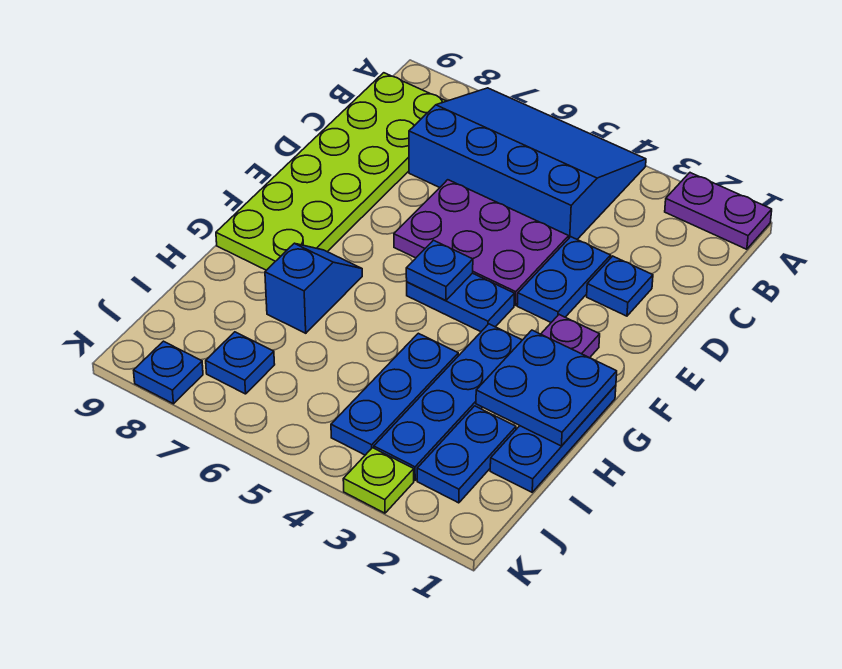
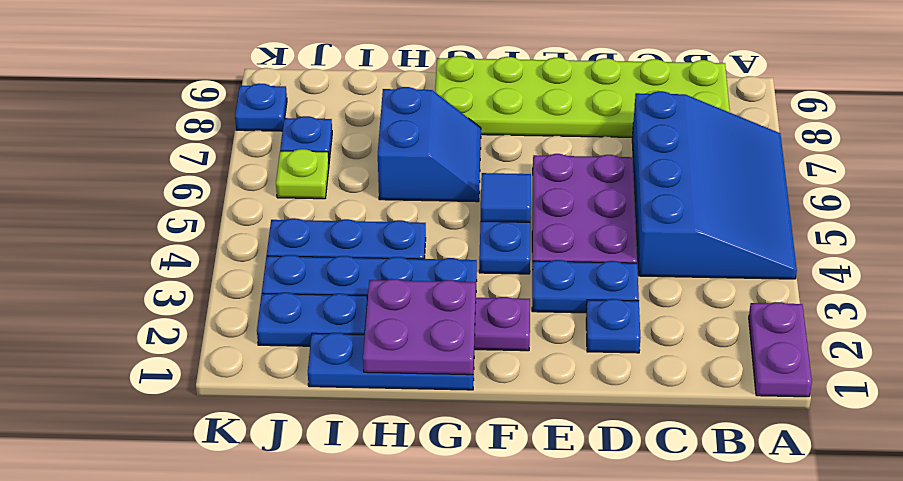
blue 1x1 plate [406,240,473,300] -> blue 1x1 tile [481,173,531,222]
blue 2x2 plate [476,330,617,446] -> purple 2x2 plate [363,279,476,375]
blue 1x2 slope [265,243,362,333] -> blue 2x2 slope [378,87,481,202]
lime 1x1 plate [343,448,414,513] -> lime 1x1 plate moved to [276,149,329,199]

